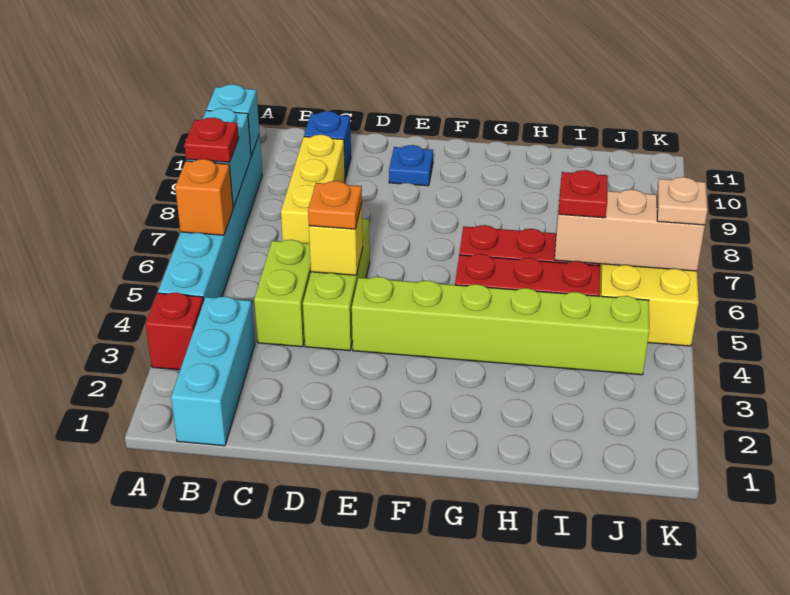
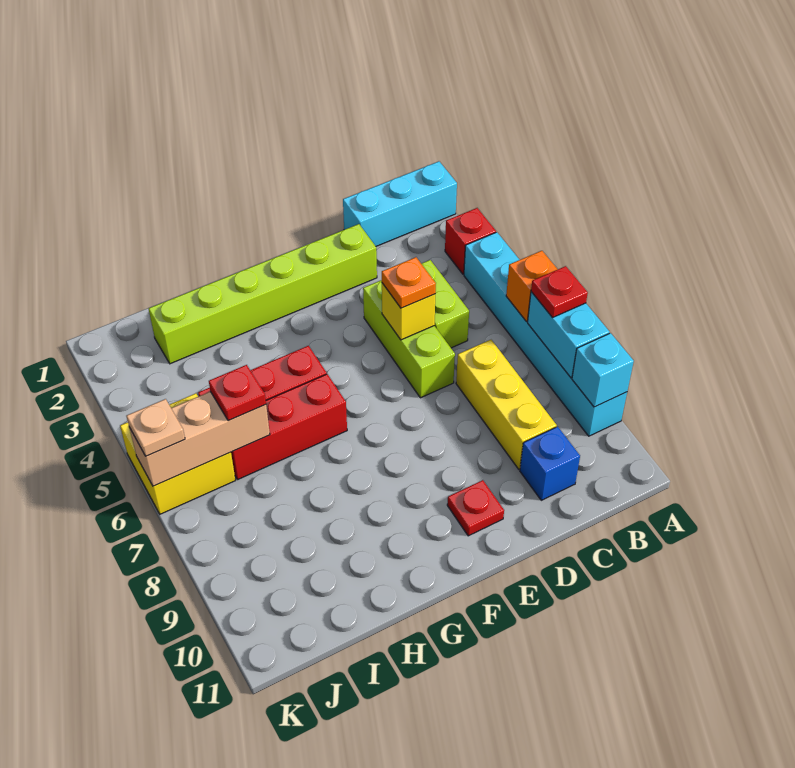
cyan 1x3 brick [171,296,255,446] -> cyan 1x3 brick turned to [343,161,457,246]
lime 1x6 brick [352,277,649,375] -> lime 1x6 brick moved to [149,224,377,364]
blue 1x1 plate [389,145,433,186] -> red 1x1 plate [447,480,504,536]

